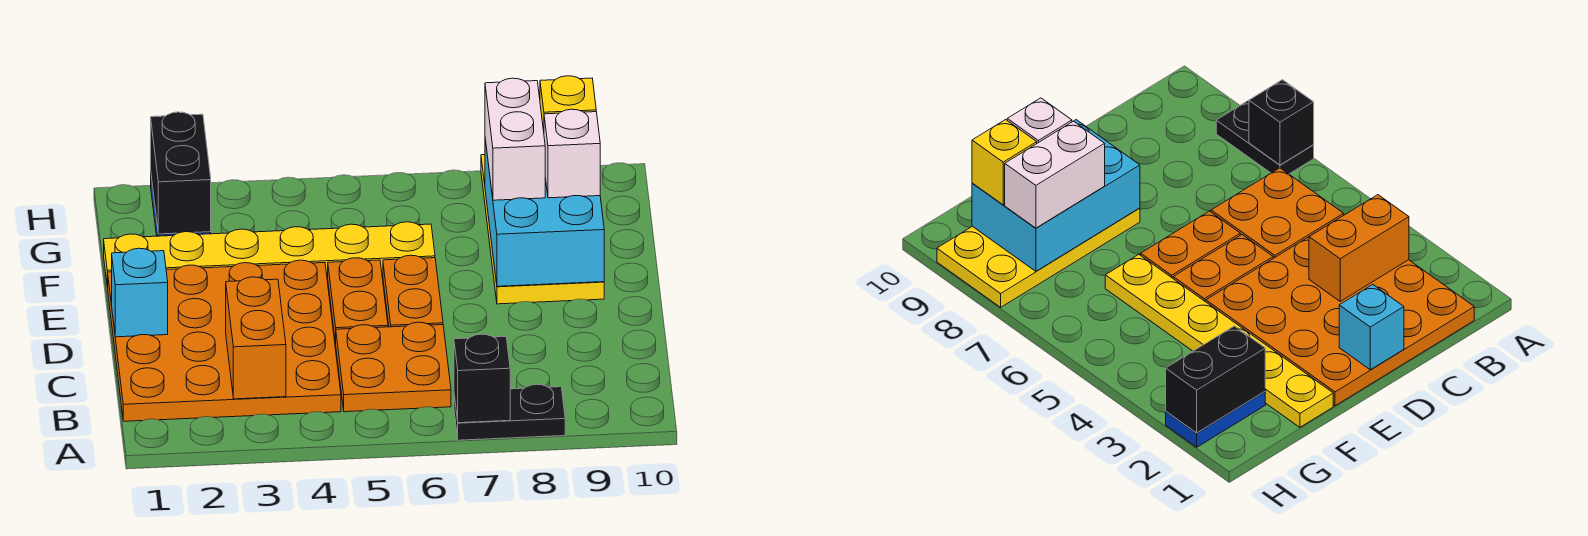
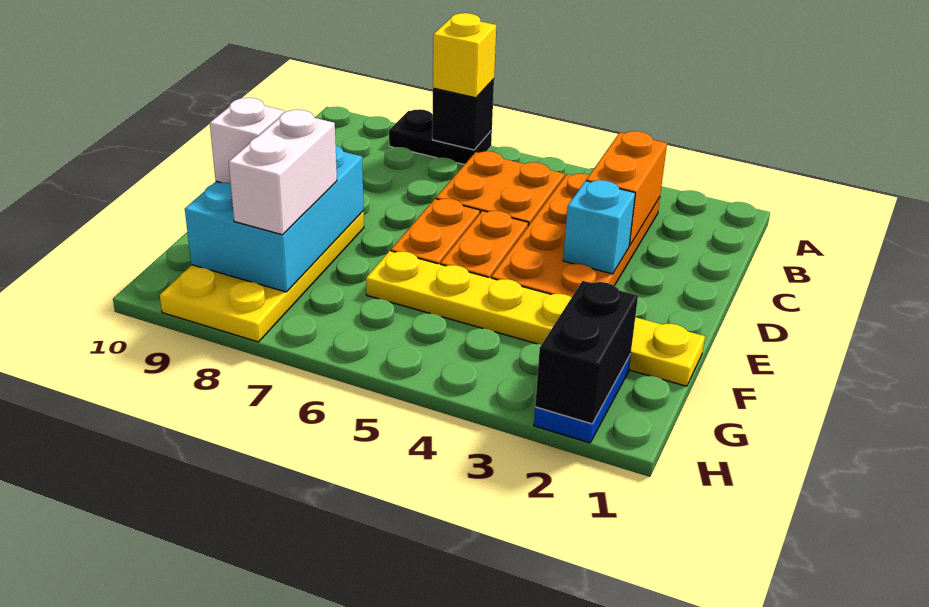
orange 4x4 plate [108,260,341,421] -> orange 2x4 plate [491,174,660,297]
cyan 1x1 brick [112,248,168,337] -> cyan 1x1 brick moved to [563,180,635,274]
yellow 1x1 brick [540,76,596,131] -> yellow 1x1 brick moved to [433,13,496,98]

